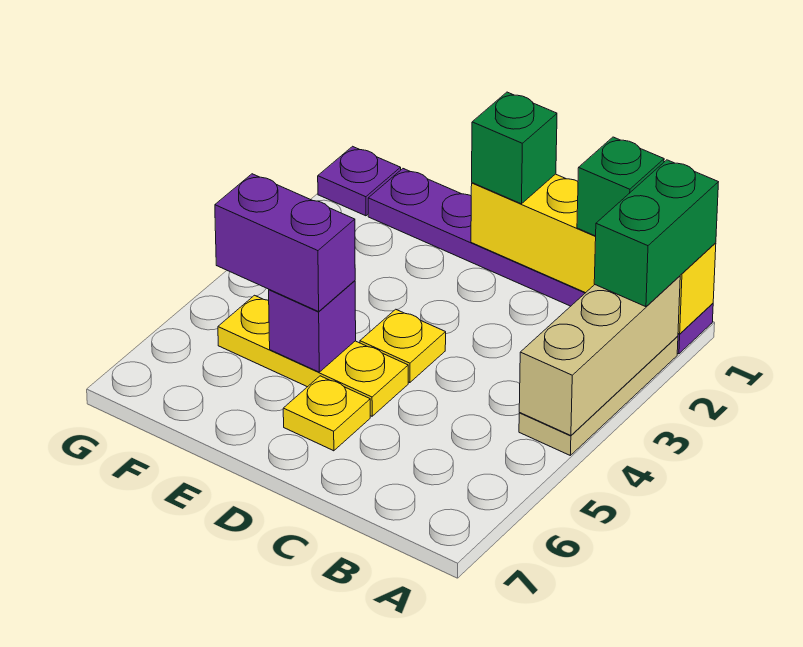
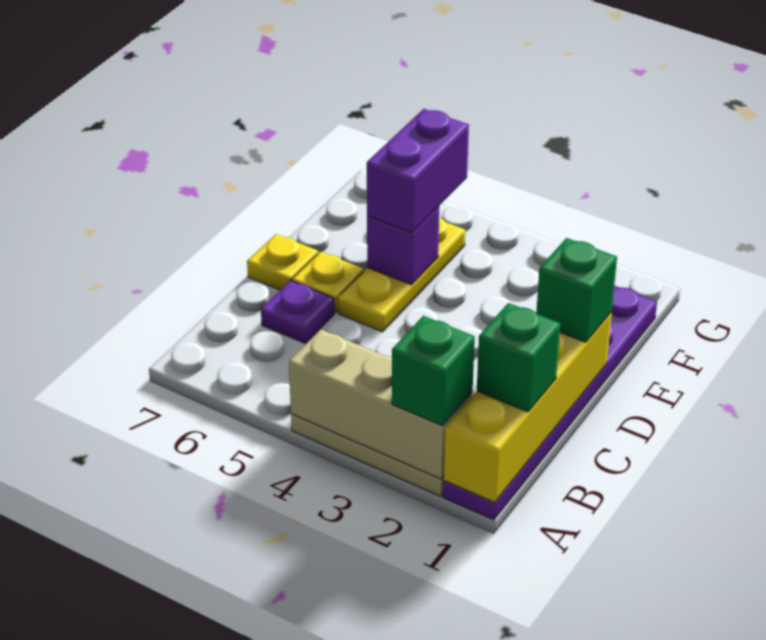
green 1x2 brick [594,160,718,307] -> green 1x1 brick [392,316,475,426]
yellow 1x1 plate [360,309,446,383] -> yellow 1x1 plate moved to [247,234,318,290]
purple 1x1 plate [318,146,401,216] -> purple 1x1 plate moved to [261,281,334,343]

